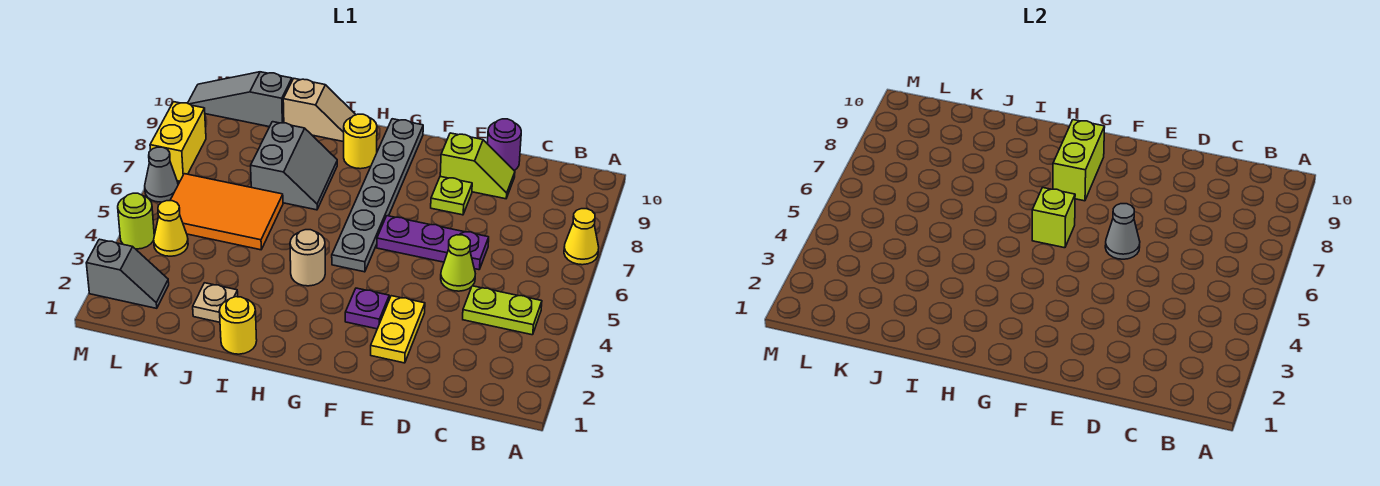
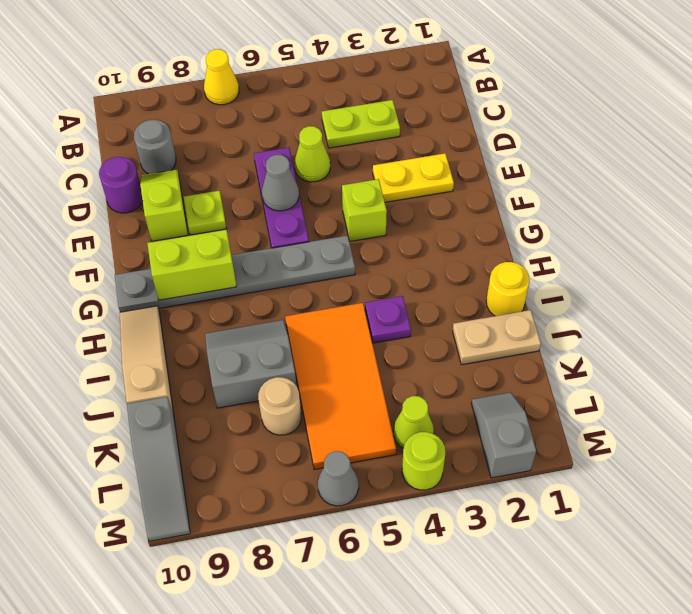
lime 1x2 plate [463,286,542,335] -> lime 1x2 plate turned to [322,100,400,148]
none -> grey 1x1 round brick [134,120,176,174]
purple 1x1 plate [345,288,389,329] -> purple 1x1 plate moved to [365,296,411,343]
lime 1x1 brick [1032,188,1075,248] -> lime 1x1 brick moved to [342,179,387,241]
tan 1x1 round brick [290,230,325,286] -> tan 1x1 round brick moved to [258,377,301,435]
yellow 1x1 round brick [344,114,377,169] -> none
tan 1x2 slope [283,79,356,142] -> tan 1x3 slope [120,306,174,415]
tan 1x1 plate [193,283,238,322] -> tan 1x2 plate [453,310,541,365]
orange 2x3 tile [170,174,283,250] -> orange 2x4 tile [285,303,396,470]
yellow 1x1 cone [154,201,188,256] -> lime 1x1 cone [393,396,434,448]
yellow 1x2 brick [150,102,206,181] -> none

